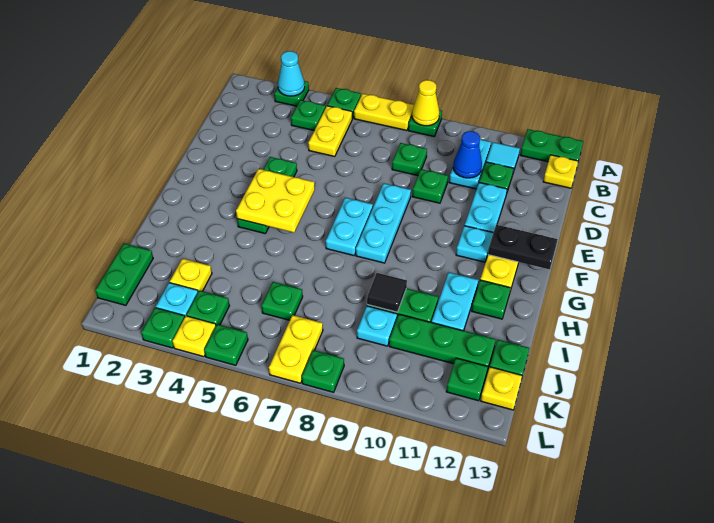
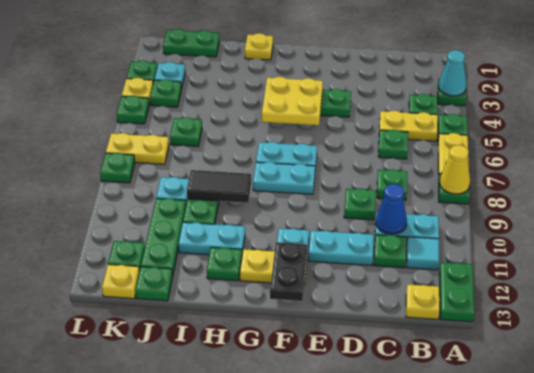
none -> green 1x1 plate [378,130,408,159]
cyan 1x3 plate [356,183,411,263] -> cyan 1x2 plate [253,162,315,194]
black 1x1 tile [367,273,407,312] -> black 1x2 tile [187,170,251,203]
yellow 1x1 plate [170,259,212,292] -> yellow 1x1 plate moved to [245,33,273,60]

